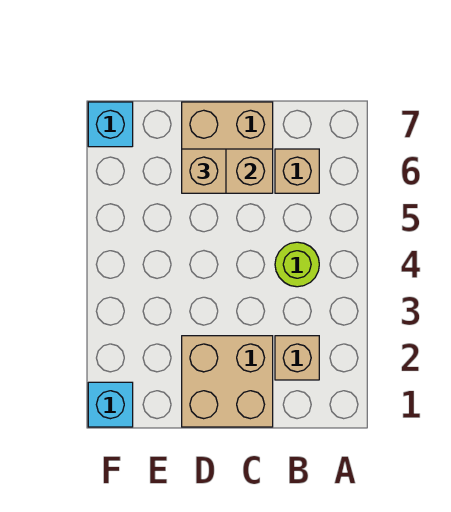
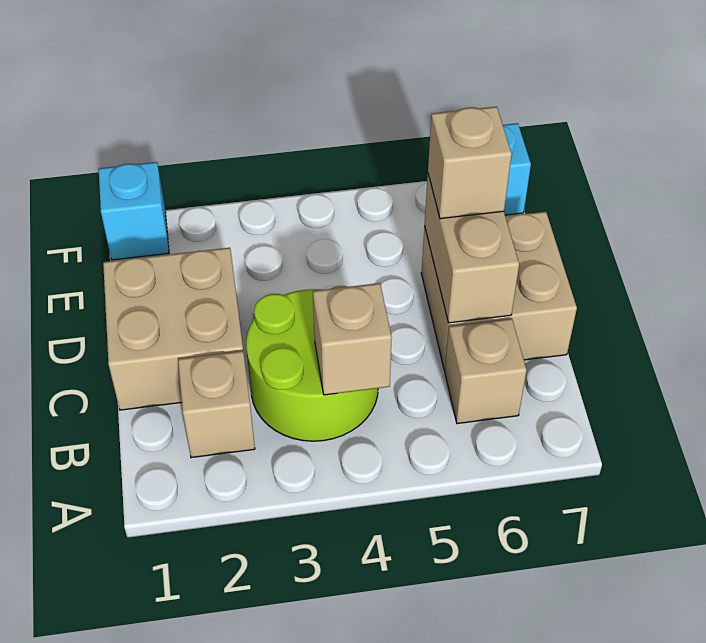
lime 1x1 round brick [275,242,319,287] -> lime 2x2 round brick [246,286,378,441]
none -> tan 1x1 brick [313,283,392,395]

